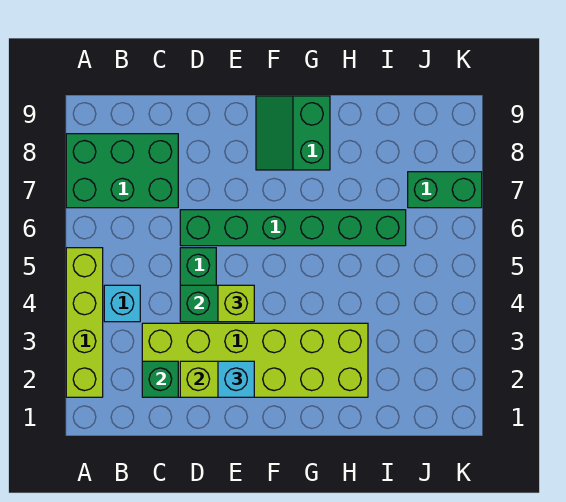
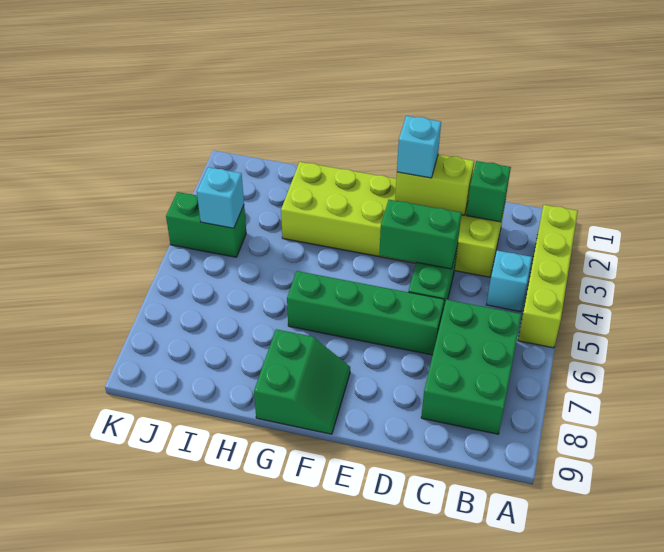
green 2x3 brick [66,134,178,208] -> green 2x3 brick turned to [421,300,521,434]
green 1x6 brick [180,210,406,246] -> green 1x4 brick [287,271,444,355]
lime 1x1 brick [218,285,254,322] -> none
none -> cyan 1x1 brick [197,167,244,228]
green 1x2 brick [408,172,482,208] -> green 1x2 brick moved to [166,192,246,257]

